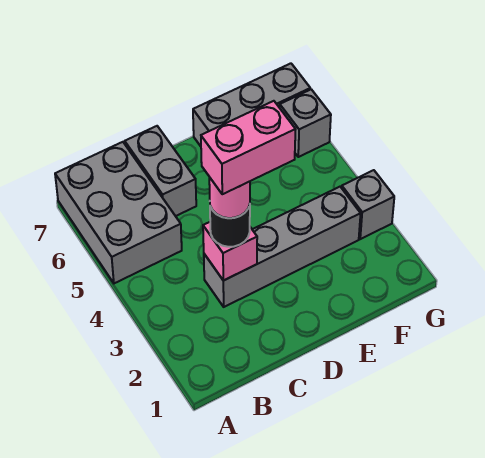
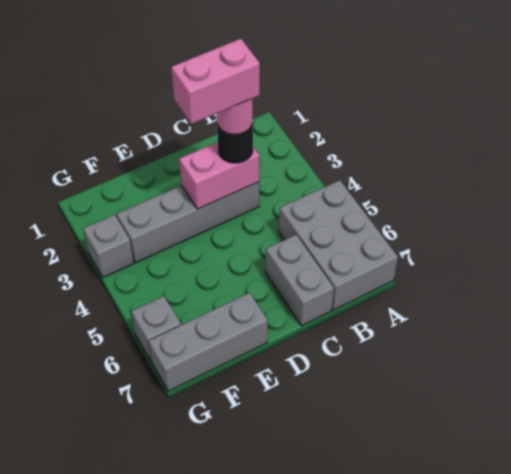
pink 1x1 brick [203,222,257,281] -> pink 1x2 brick [179,142,259,209]

